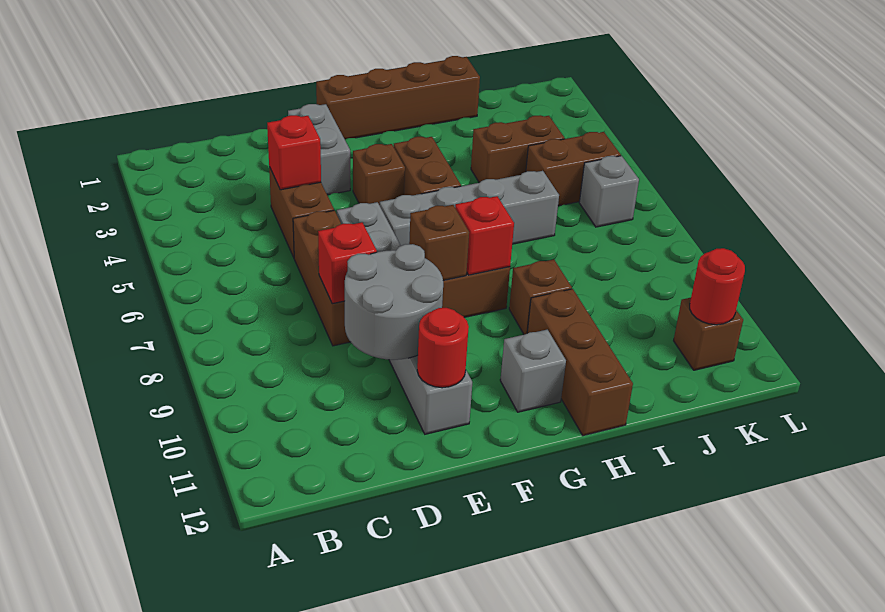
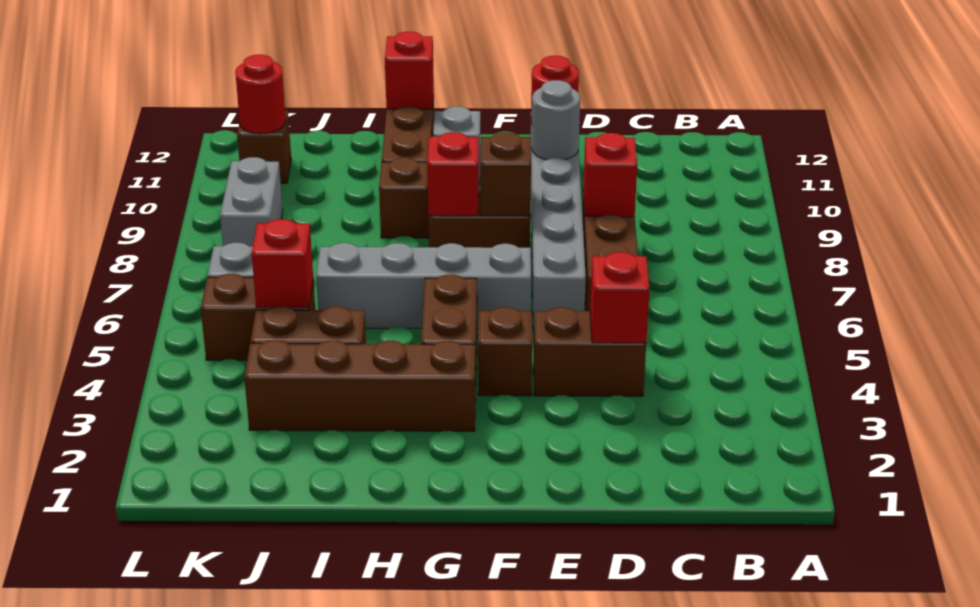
brown 1x2 brick [269,167,334,257] -> brown 1x2 brick turned to [534,307,646,396]
grey 2x2 round brick [345,244,443,360] -> grey 1x1 round brick [532,80,580,160]
grey 1x2 brick [288,104,350,195] -> grey 1x2 brick moved to [220,157,283,247]
brown 1x4 brick [316,56,480,139] -> brown 1x4 brick moved to [244,340,476,431]
none -> red 1x1 brick [385,32,434,109]
none -> red 1x1 brick [252,219,313,308]

